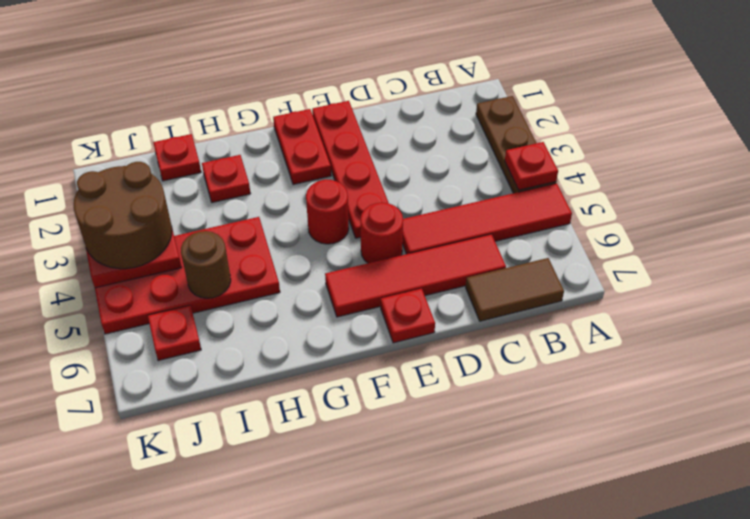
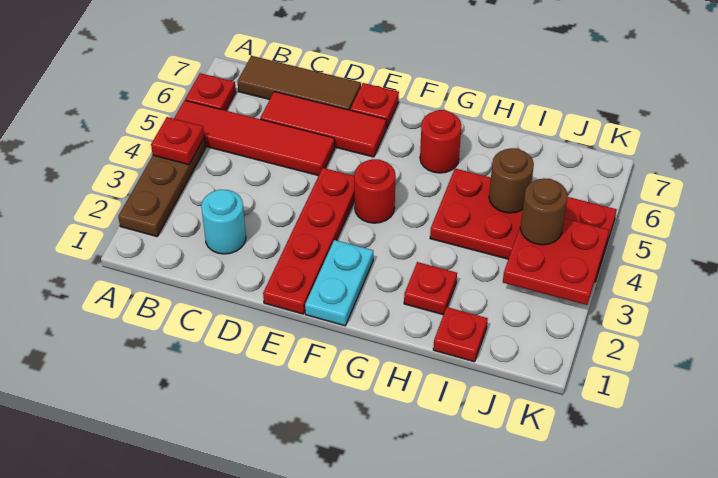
brown 1x2 tile [466,258,564,321] -> brown 1x3 tile [237,56,361,110]
none -> cyan 1x1 round brick [201,190,246,254]
red 1x4 tile [325,234,506,317] -> red 1x3 tile [260,92,387,157]
red 1x1 round brick [360,203,403,263] -> red 1x1 round brick moved to [420,110,461,173]
red 1x2 plate [273,109,331,185] -> cyan 1x2 plate [305,240,373,326]
brown 2x2 round brick [74,162,172,269] -> brown 1x1 round brick [520,178,568,245]
red 1x1 plate [148,305,201,361] -> red 1x1 plate moved to [185,73,236,111]

